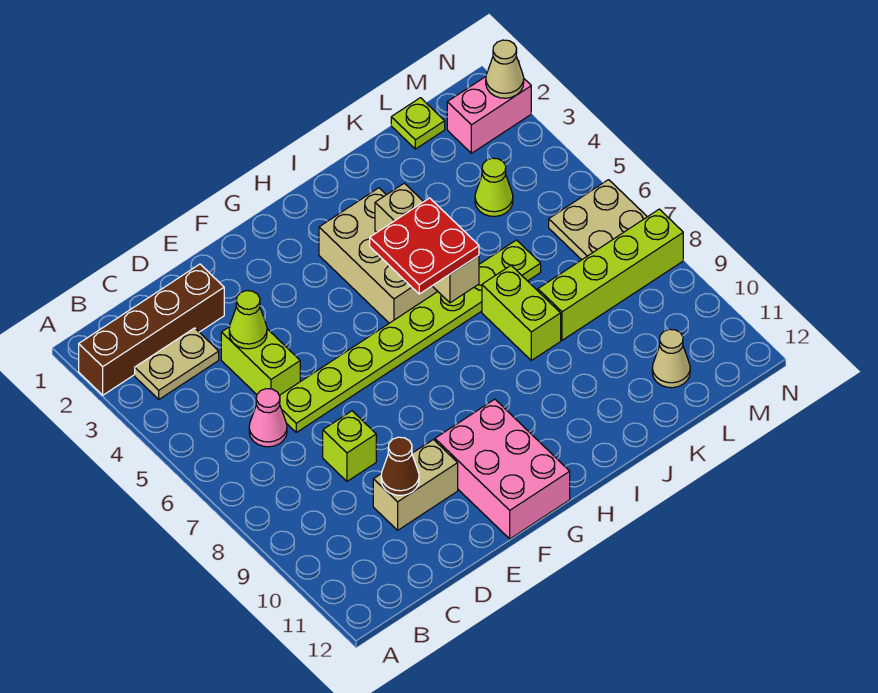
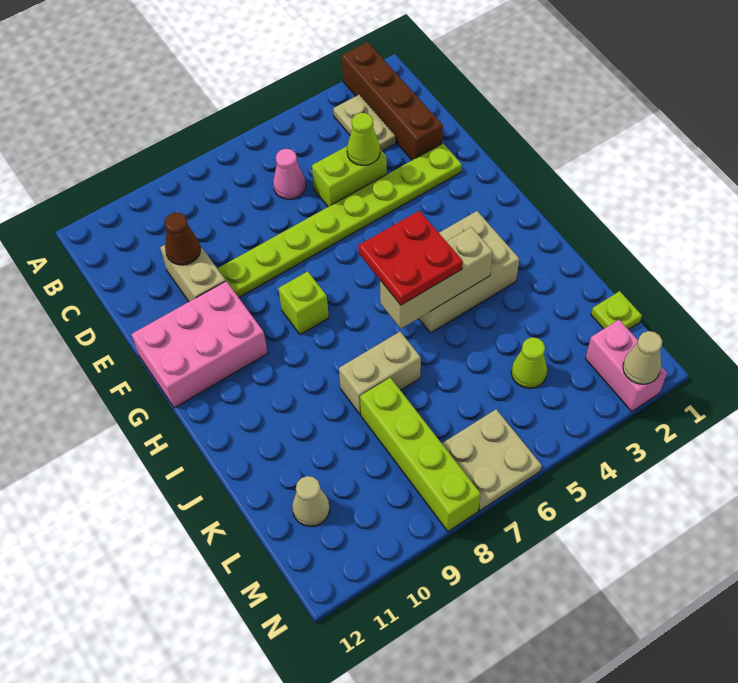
lime 1x8 plate [279,240,541,432] -> lime 1x8 plate turned to [217,144,462,298]
lime 1x1 brick [323,411,376,481] -> lime 1x1 brick moved to [278,271,329,335]
lime 1x2 brick [482,266,561,360] -> tan 1x2 brick [339,332,421,415]

